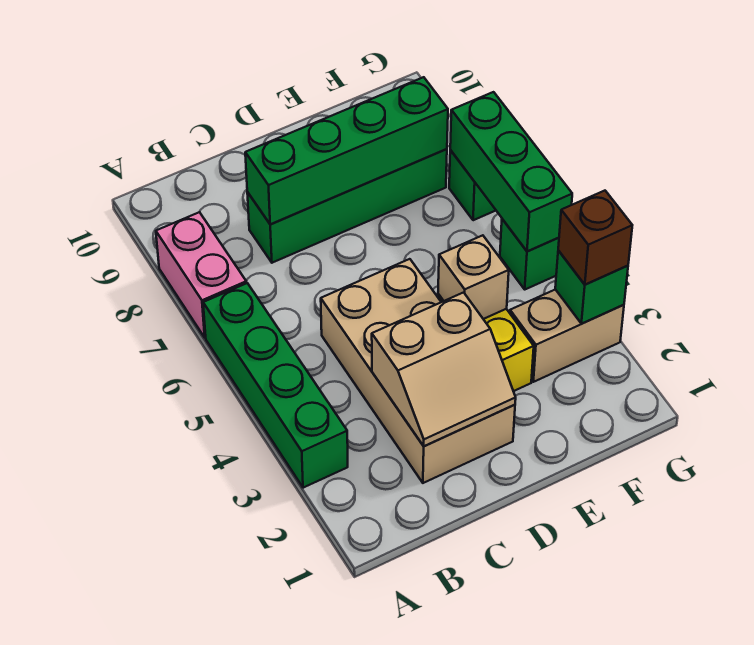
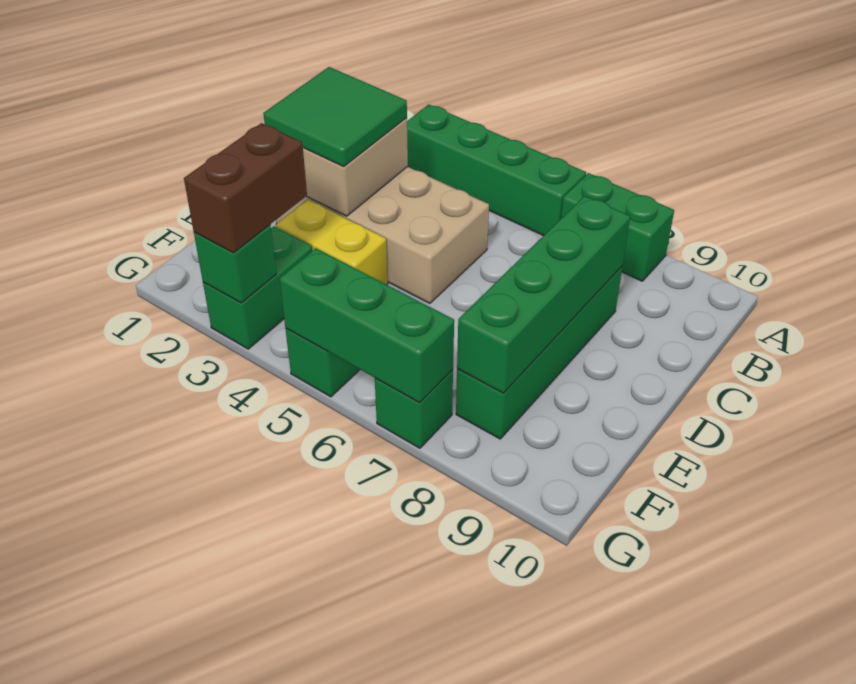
pink 1x2 brick [156,212,246,338] -> green 1x2 brick [561,173,674,281]
none -> green 2x2 tile [263,67,407,166]
tan 1x1 brick [438,235,509,319] -> none
tan 1x2 brick [510,290,624,382] -> green 1x2 brick [203,226,312,349]
brown 1x1 brick [558,191,632,284] -> brown 1x2 brick [184,123,307,253]

